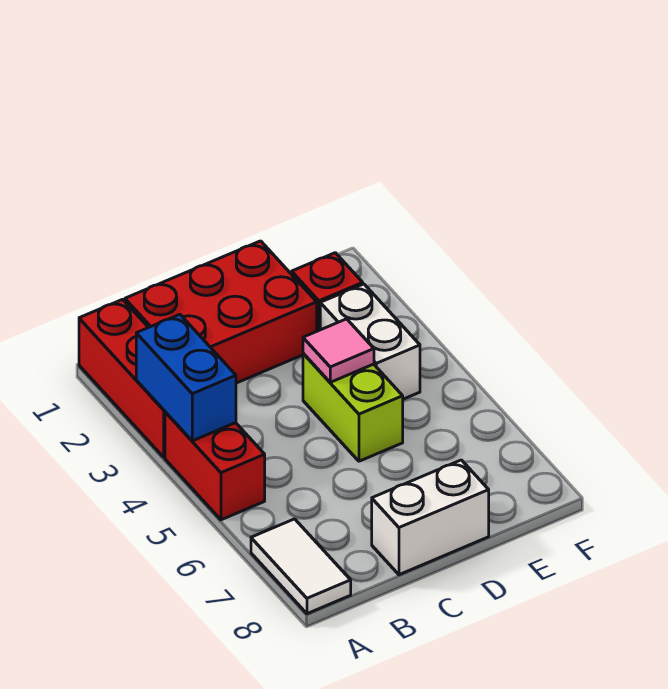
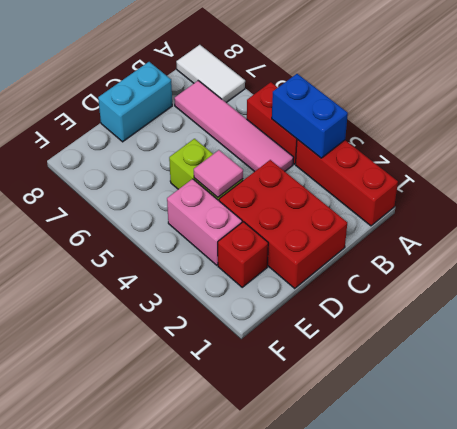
red 2x3 brick [125,241,317,383] -> red 2x3 brick turned to [219,160,347,288]
none -> pink 1x4 tile [174,81,293,172]
white 1x2 brick [372,460,489,575] -> cyan 1x2 brick [98,62,172,142]
white 1x2 brick [320,284,420,399] -> pink 1x2 brick [167,179,242,265]

